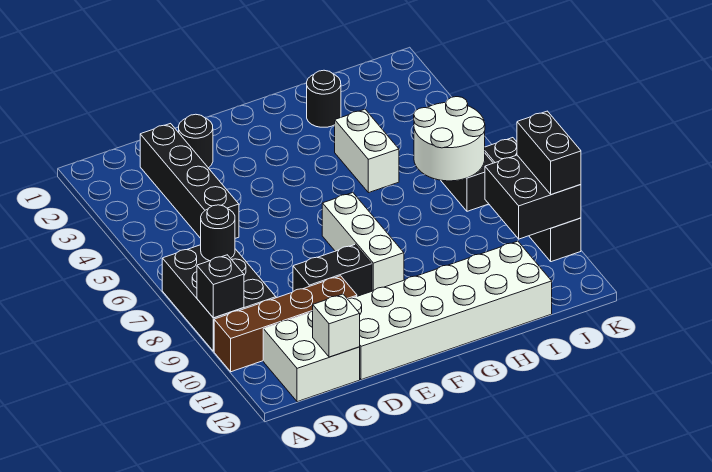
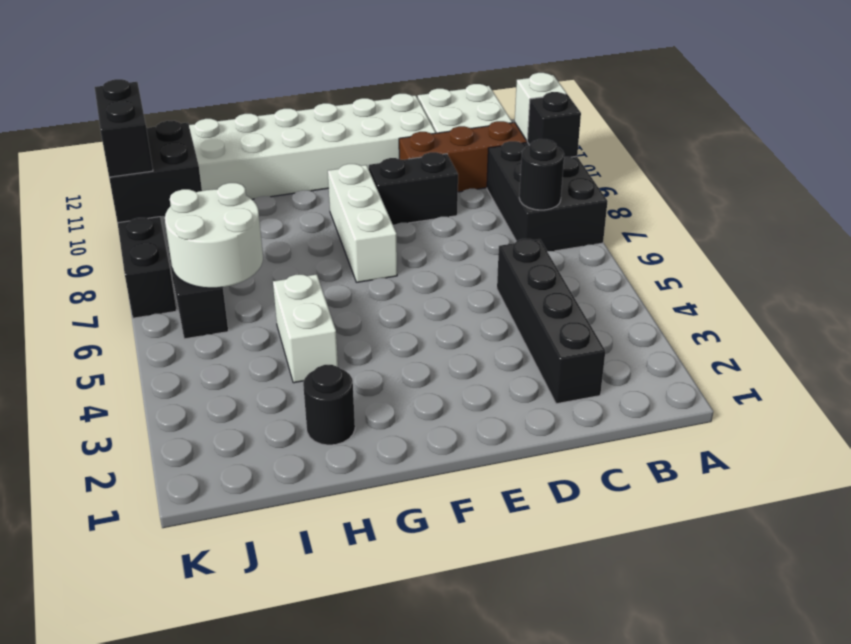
white 1x1 brick [313,294,360,357] -> white 1x1 brick moved to [515,73,567,140]
black 1x1 round brick [179,114,213,168] -> none

